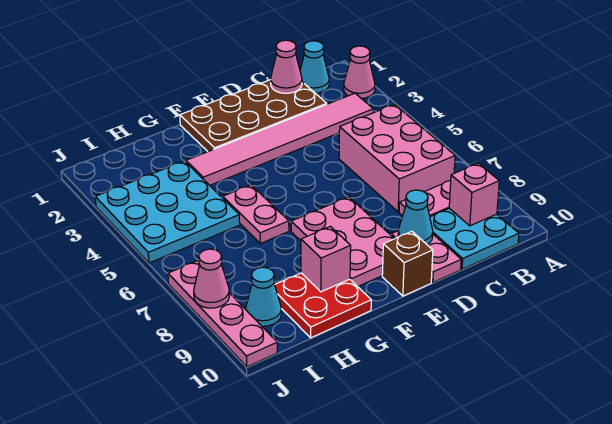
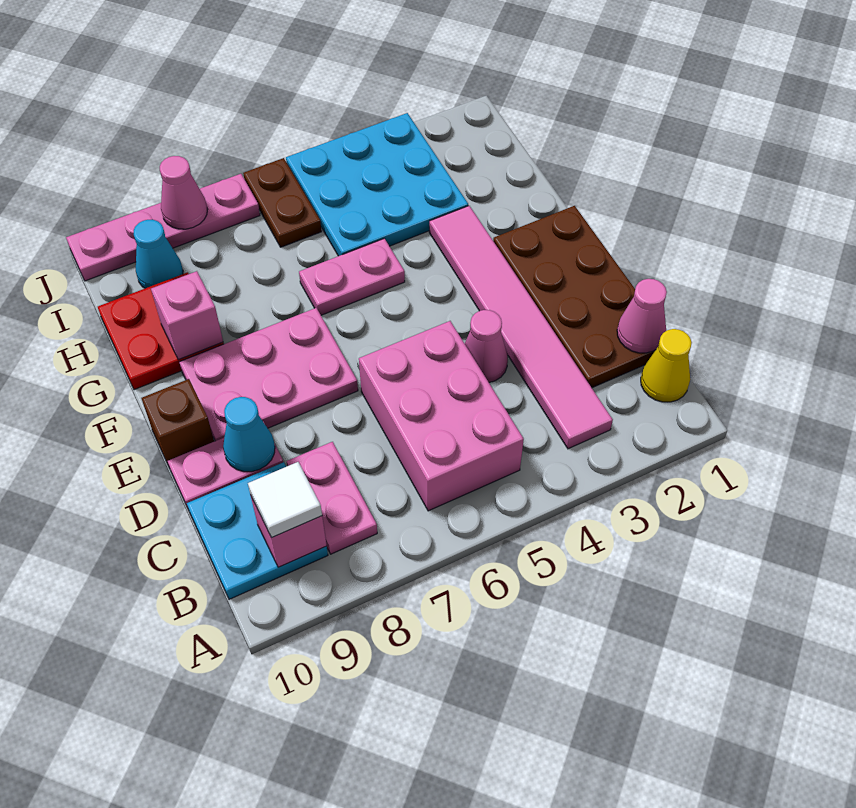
pink 1x1 cone [344,46,375,99] -> pink 1x1 cone moved to [465,310,508,382]
cyan 1x1 cone [300,41,329,93] -> yellow 1x1 cone [641,329,692,402]
pink 2x3 brick [339,104,455,212] -> pink 2x3 brick turned to [359,321,524,511]
none -> white 1x1 tile [248,462,322,538]
none -> brown 1x2 plate [243,158,322,247]

